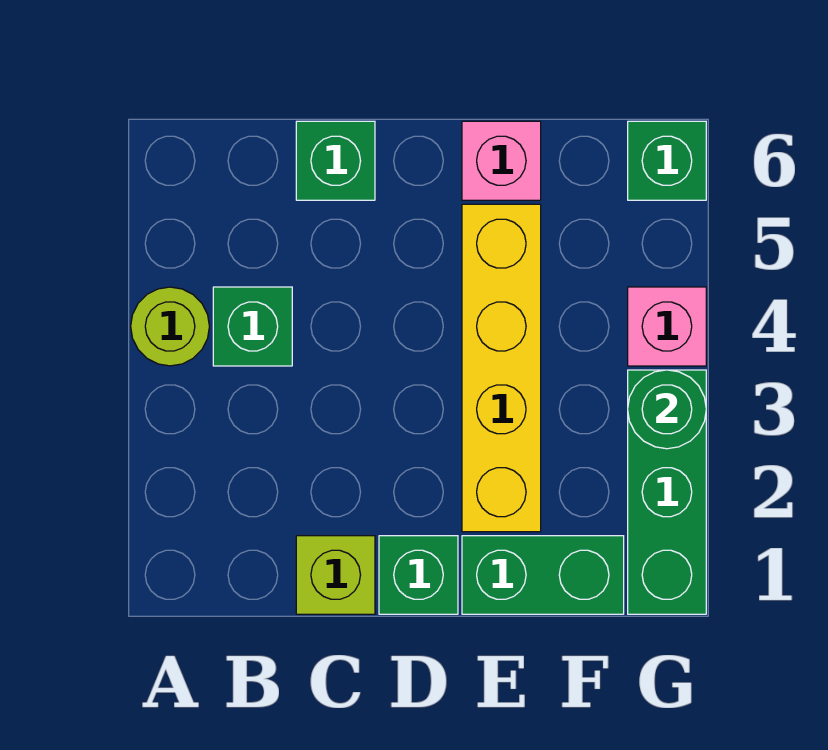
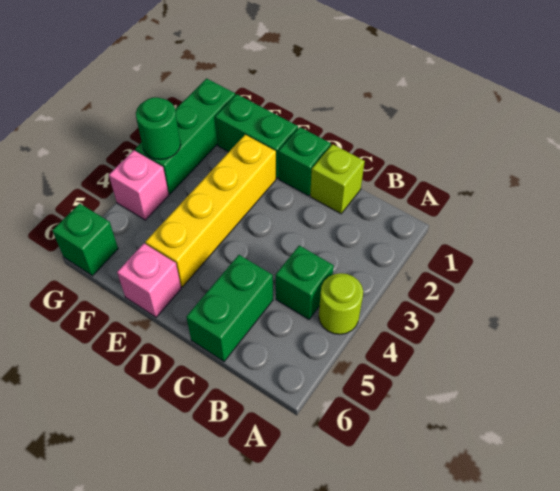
green 1x1 brick [296,121,375,200] -> green 1x2 brick [186,255,273,362]

